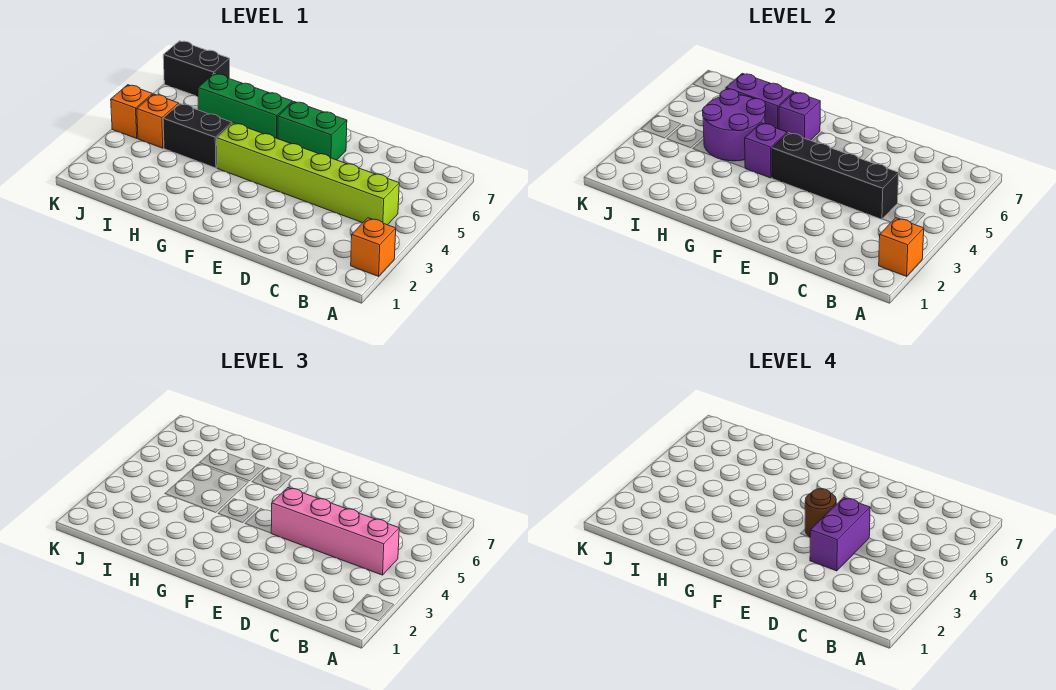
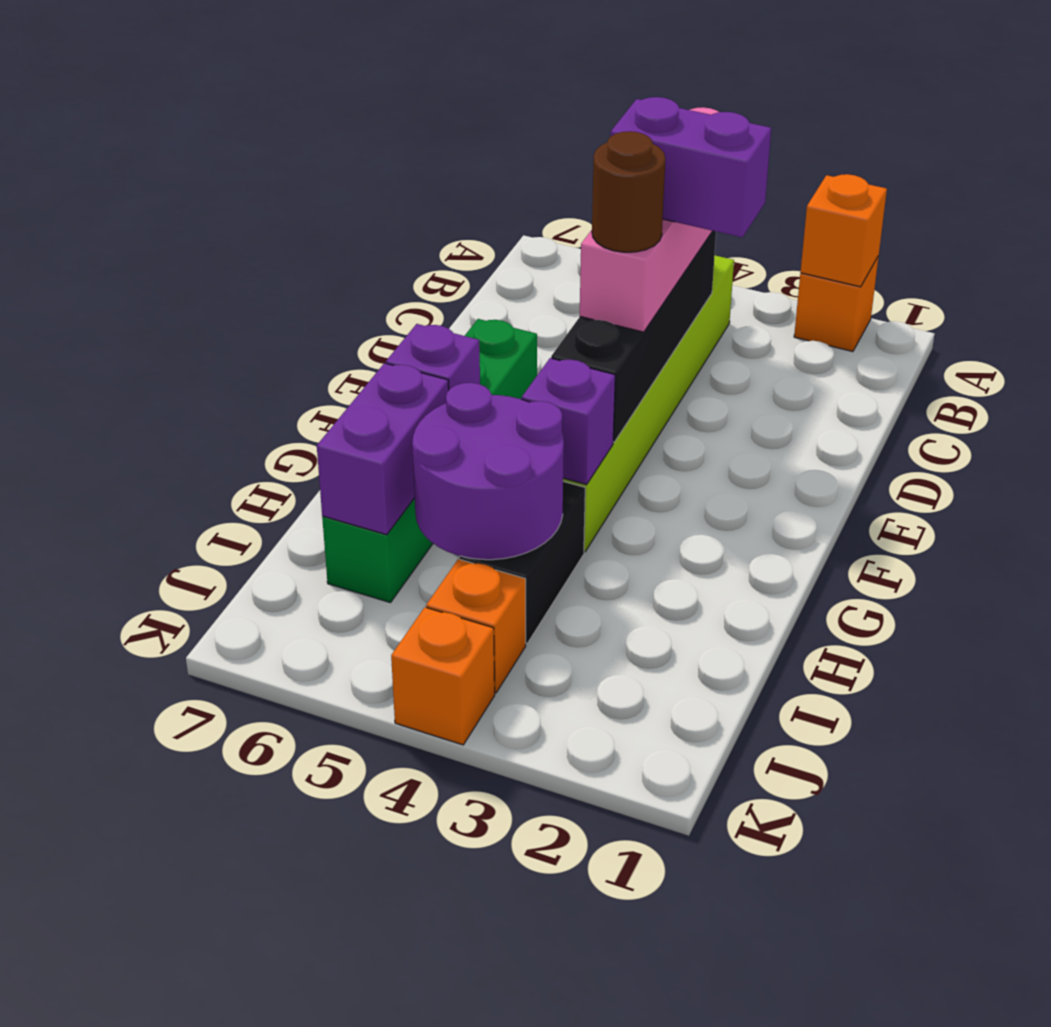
black 1x2 brick [163,41,230,96] -> none

